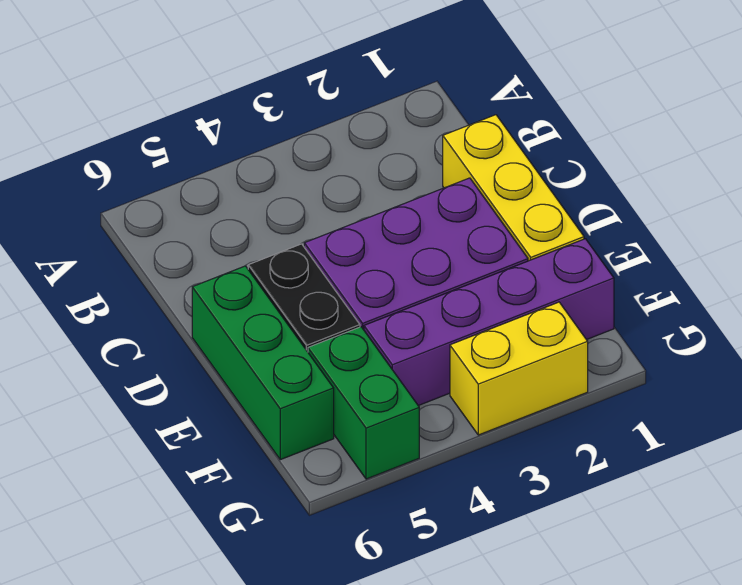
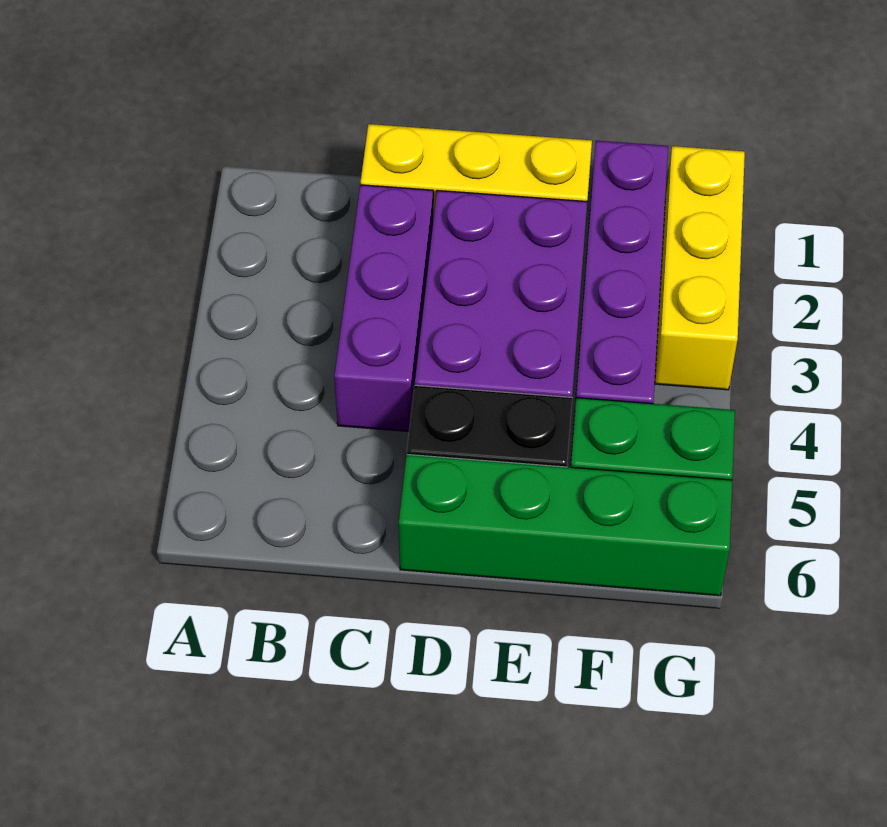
none -> purple 1x3 brick [334,185,433,431]
green 1x3 brick [192,266,334,460] -> green 1x4 brick [399,455,732,596]
yellow 1x2 brick [450,302,588,435] -> yellow 1x3 brick [655,146,745,390]

